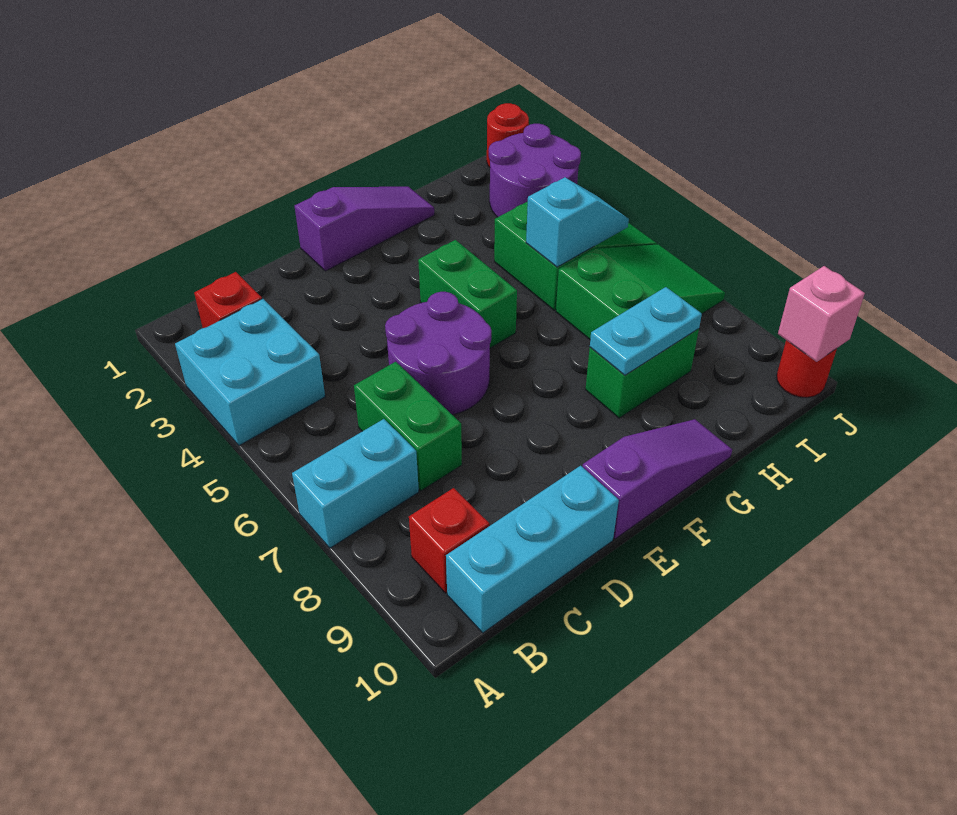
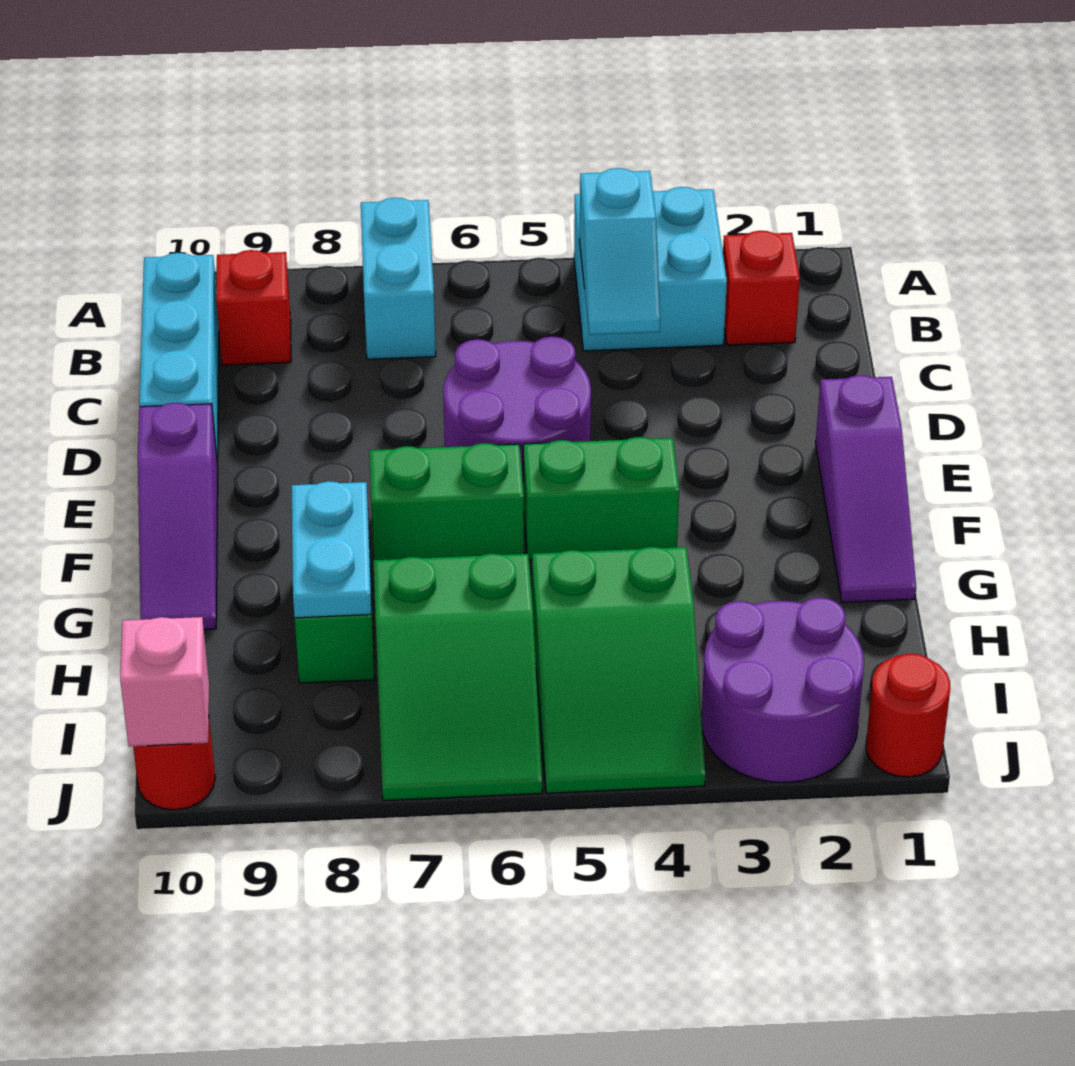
green 1x2 brick [354,362,462,491] -> green 1x2 brick moved to [370,443,524,560]
cyan 1x2 slope [526,177,629,267] -> cyan 1x2 slope moved to [580,168,660,335]

